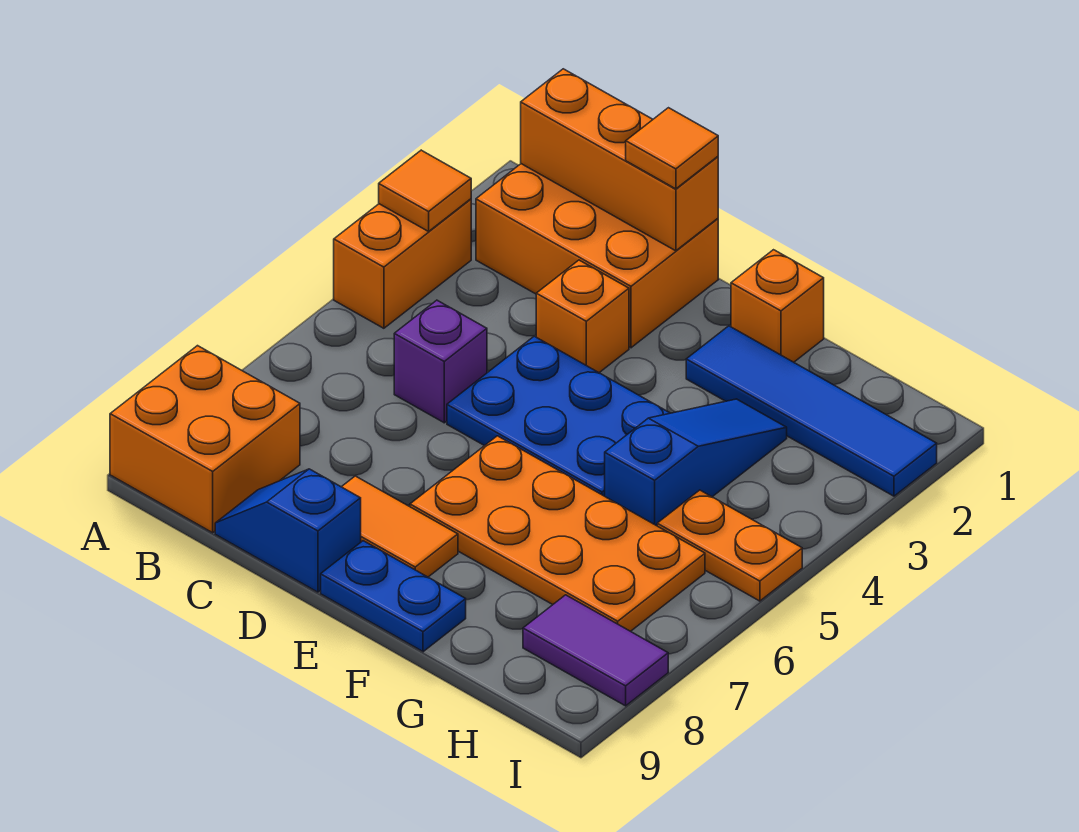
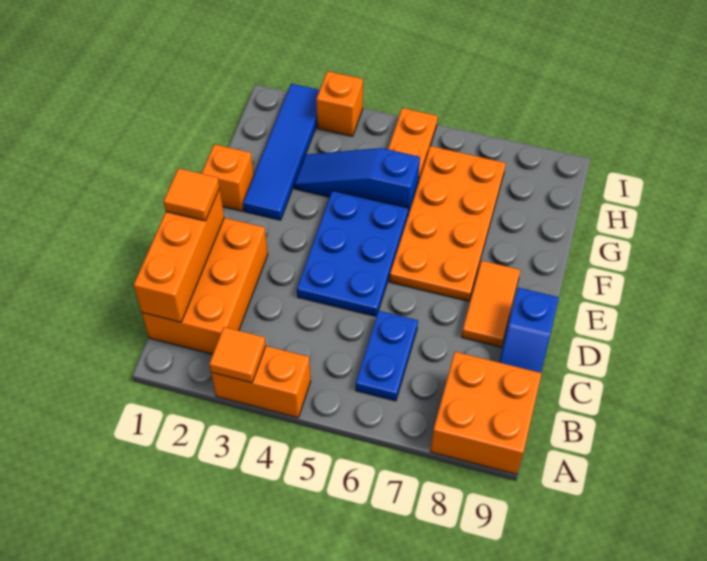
purple 1x1 brick [394,300,487,423] -> none
orange 1x1 brick [536,260,629,373] -> orange 1x1 brick moved to [316,71,363,136]
blue 1x2 plate [321,541,466,652] -> blue 1x2 plate moved to [356,311,418,401]
purple 1x2 tile [523,595,668,706] -> none

